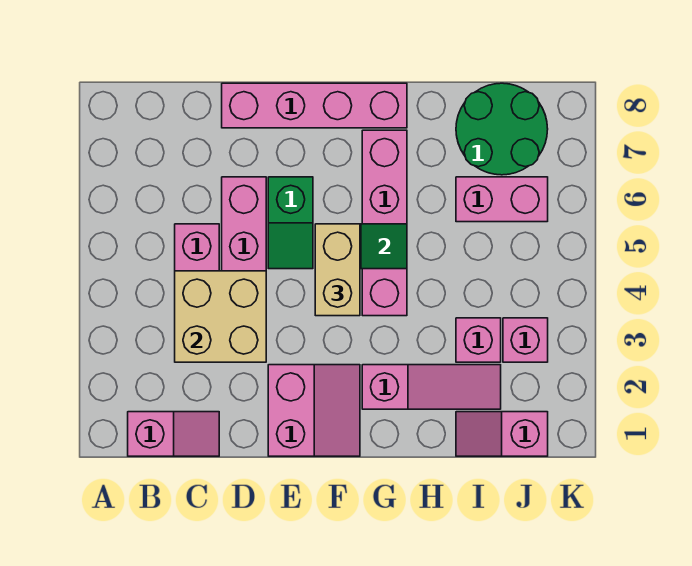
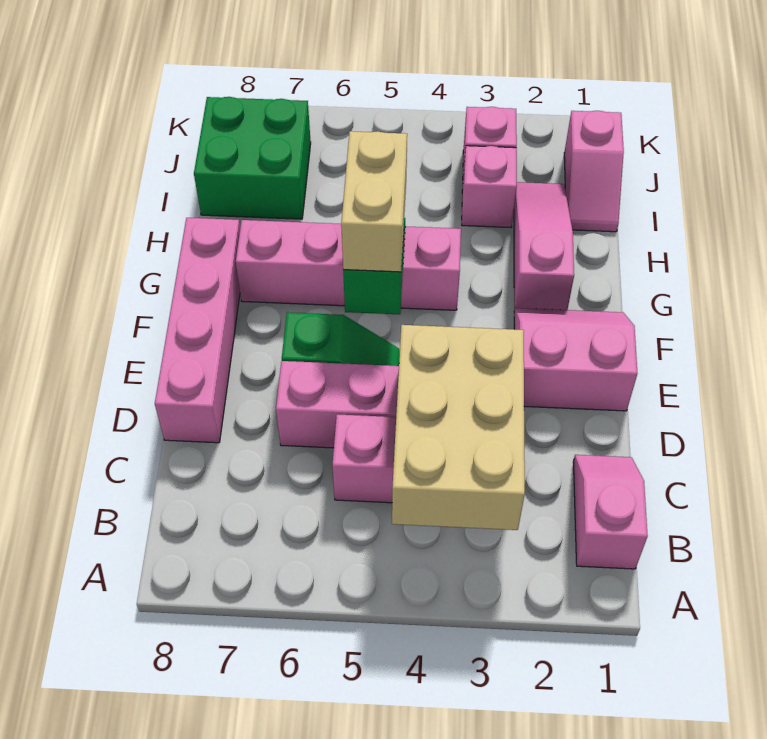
tan 2x2 brick [175,271,266,362] -> tan 2x3 brick [392,325,525,530]
tan 1x2 brick [315,224,360,316] -> tan 1x2 brick turned to [341,131,407,272]
pink 1x2 brick [456,177,548,222] -> none
green 2x2 round brick [456,83,548,175] -> green 2x2 brick [194,97,311,219]

